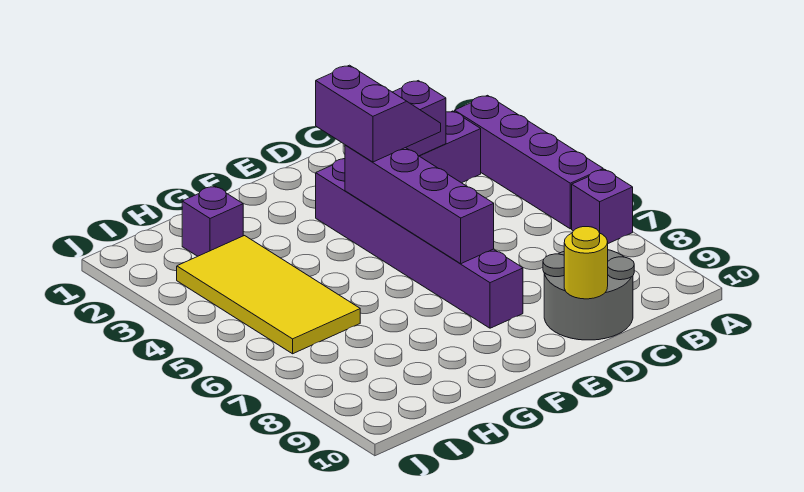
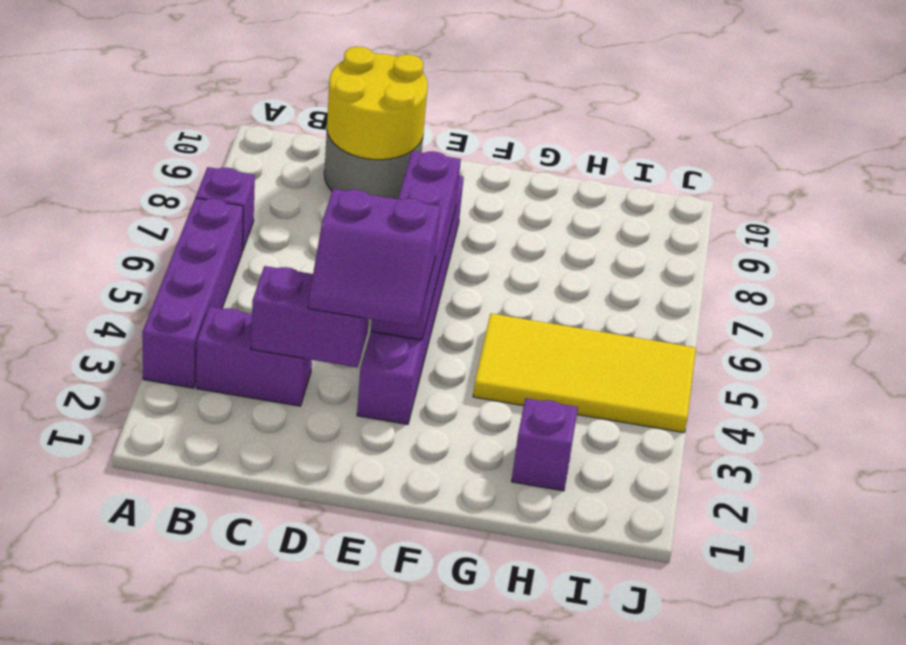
purple 2x2 slope [316,65,441,162] -> purple 2x2 slope turned to [308,189,440,327]
yellow 1x1 round brick [564,227,608,299] -> yellow 2x2 round brick [327,47,428,160]
yellow 2x4 tile [177,236,360,354] -> yellow 2x4 tile turned to [473,314,696,433]

